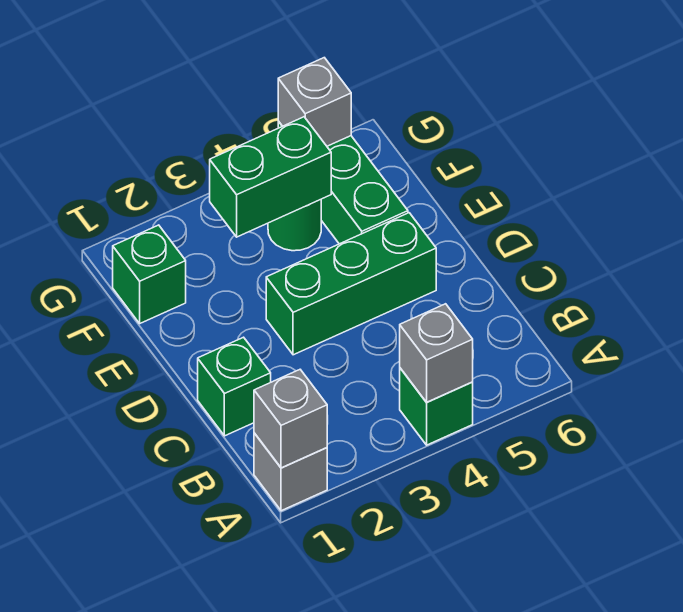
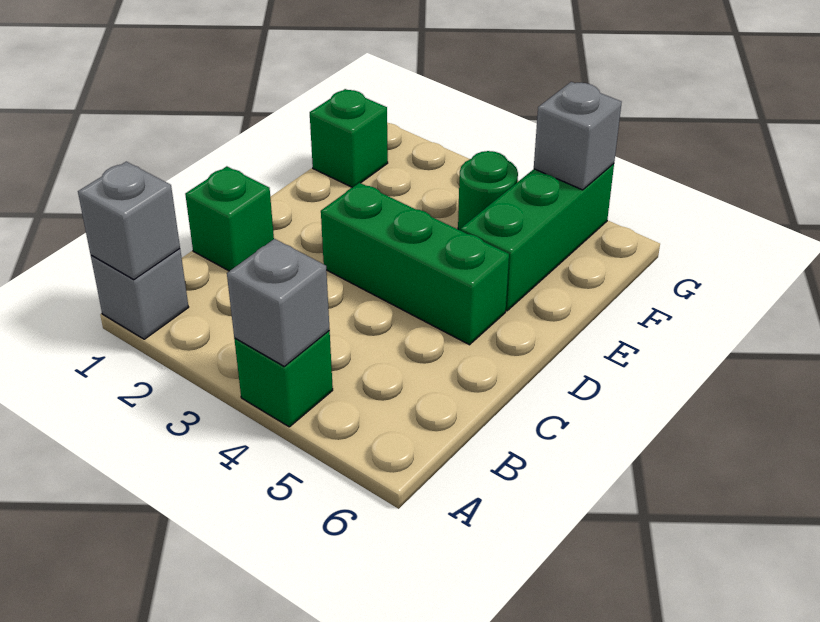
green 1x2 brick [210,117,331,237] -> none

